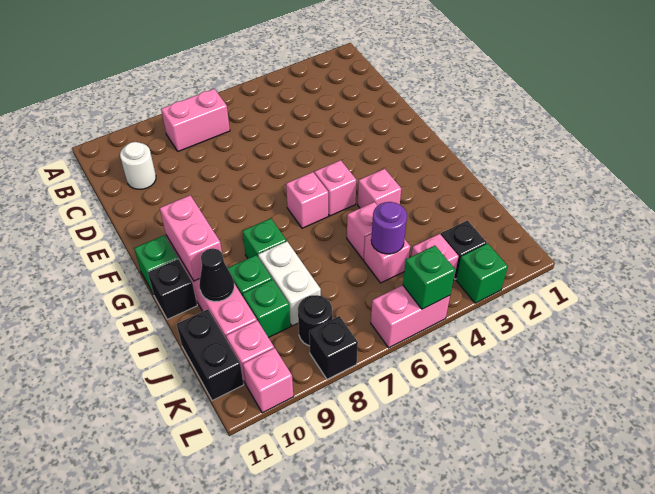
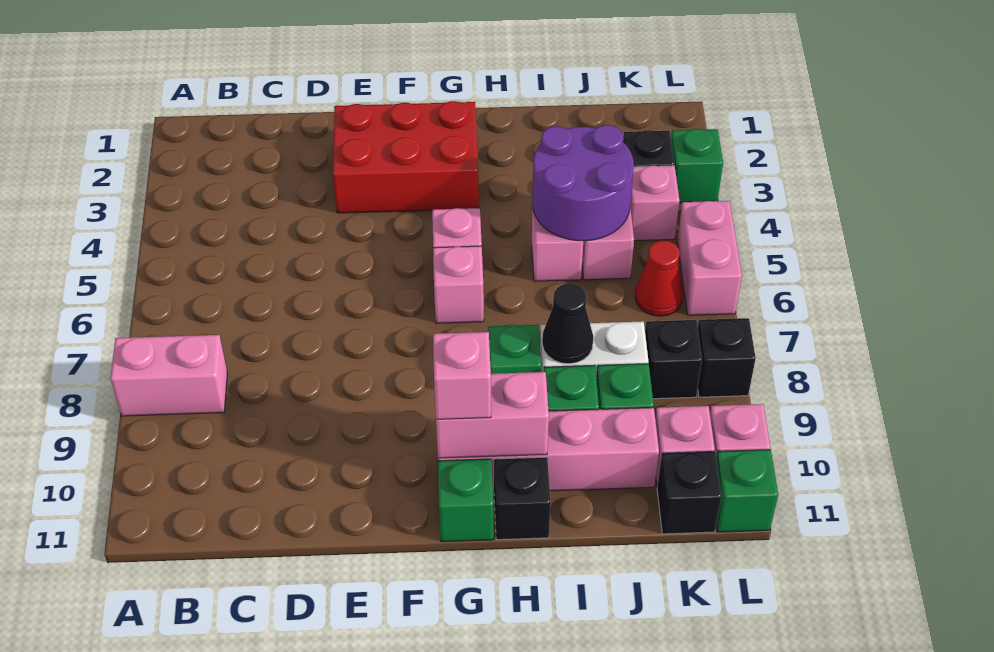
pink 1x2 brick [161,89,230,151] -> pink 1x2 brick turned to [110,335,227,416]
white 1x1 round brick [120,142,156,189] -> none
none -> red 2x3 brick [333,101,479,213]
pink 1x1 brick [358,169,401,208] -> pink 1x1 brick moved to [433,332,491,419]
black 1x1 cone [199,248,234,302] -> black 1x1 cone moved to [542,284,593,364]
purple 1x1 round brick [371,202,407,254] -> purple 2x2 round brick [532,125,634,241]
black 1x2 brick [177,310,244,401] -> black 1x1 brick [657,452,721,534]
none -> red 1x1 cone [635,241,683,316]
black 1x1 round brick [298,295,332,346] -> black 1x1 brick [645,320,702,399]
green 1x1 brick [403,246,455,309] -> green 1x1 brick moved to [716,450,778,532]

